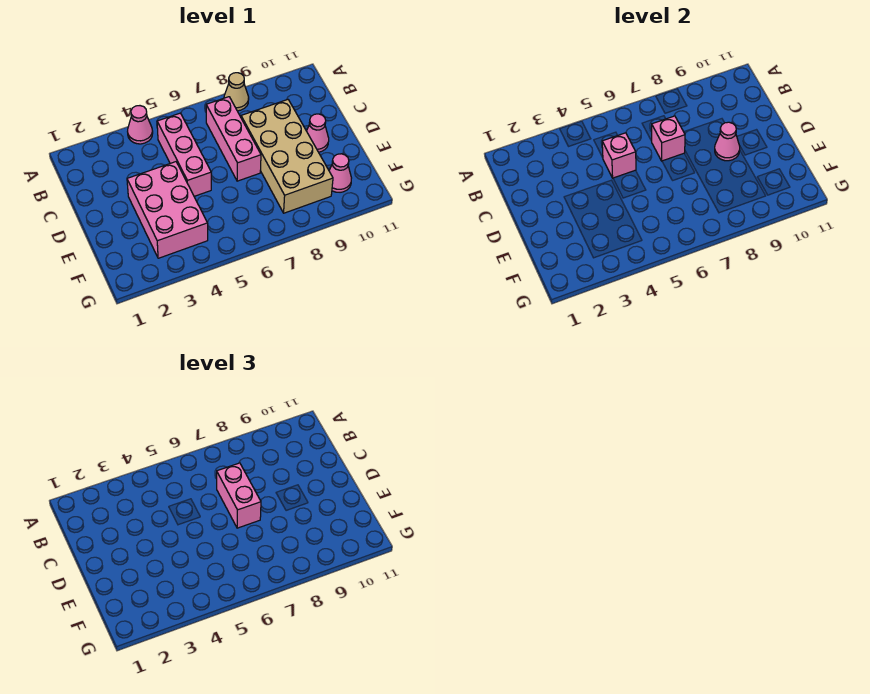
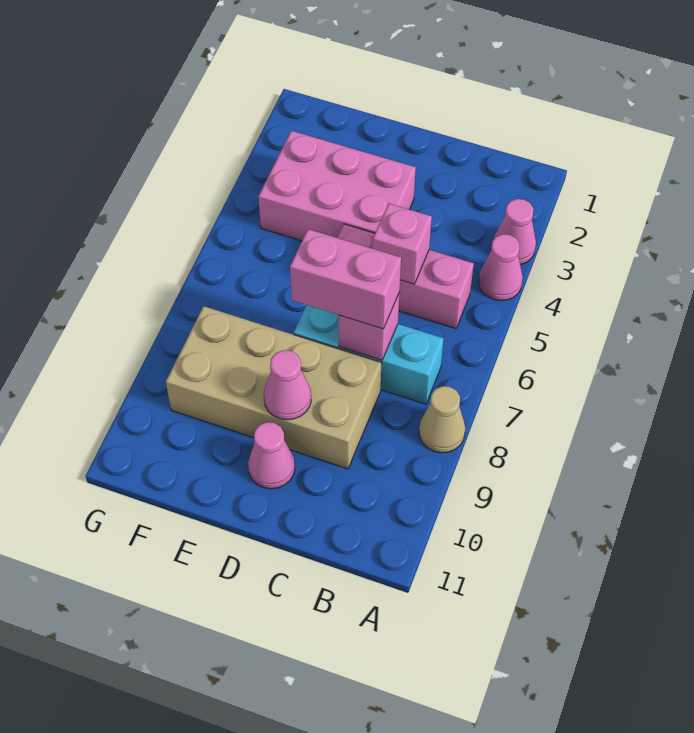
pink 1x3 brick [206,97,261,181] -> cyan 1x3 brick [294,305,444,404]
pink 1x1 cone [329,154,351,192] -> pink 1x1 cone moved to [494,199,536,265]

